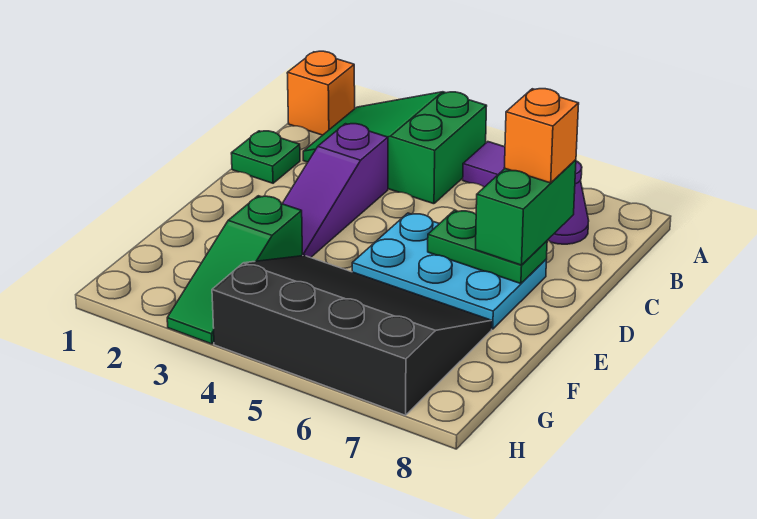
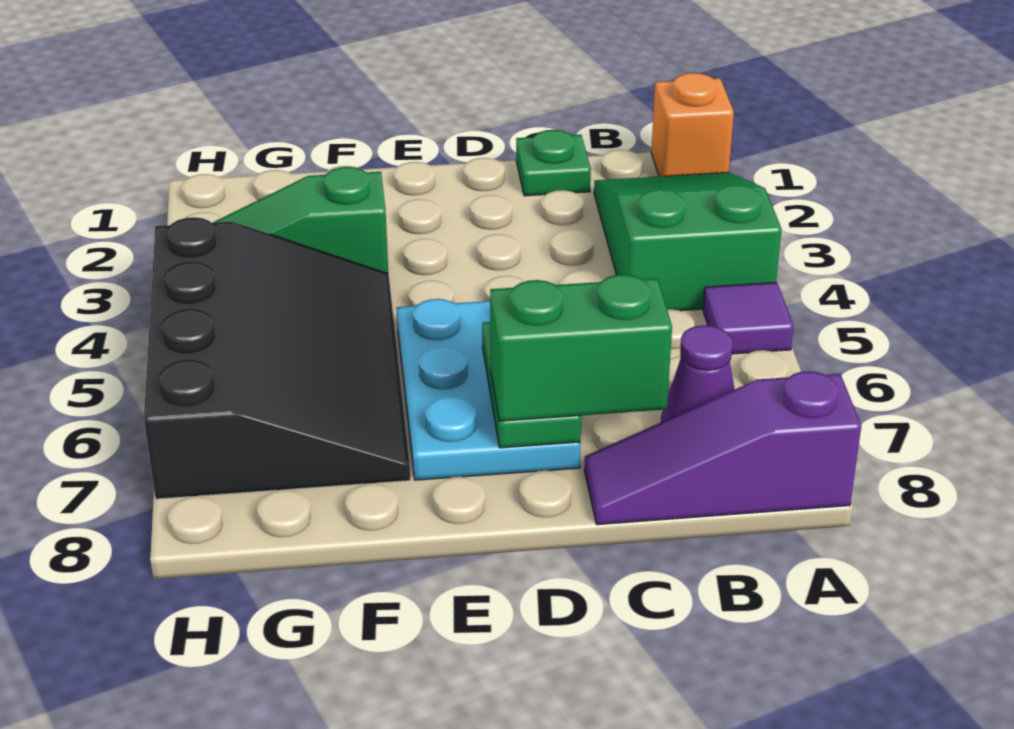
purple 1x3 slope [282,124,388,258] -> purple 1x3 slope moved to [584,371,861,525]
orange 1x1 brick [504,89,579,183] -> none

